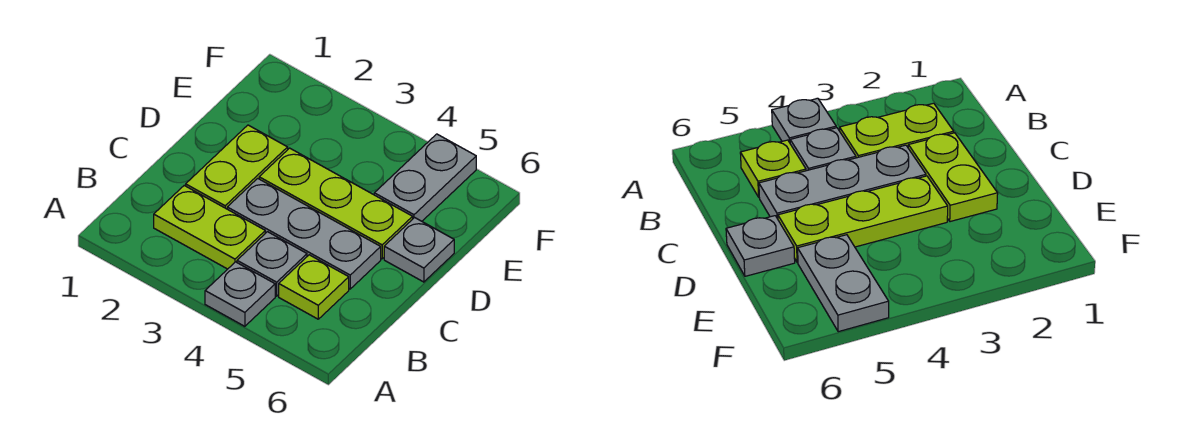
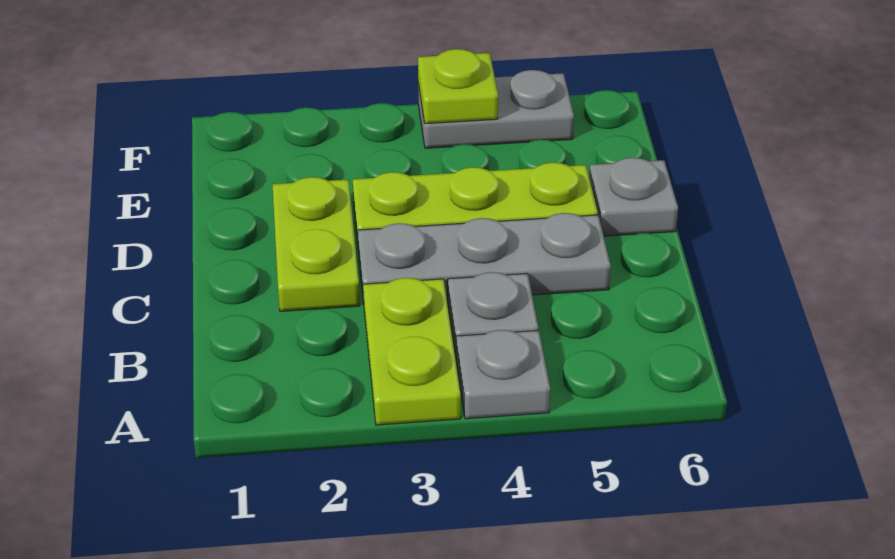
lime 1x2 plate [154,186,265,269] -> lime 1x2 plate turned to [363,278,461,425]
lime 1x1 plate [279,255,349,319] -> lime 1x1 plate moved to [418,49,498,124]
grey 1x2 plate [374,134,476,221] -> grey 1x2 plate turned to [418,70,574,148]

